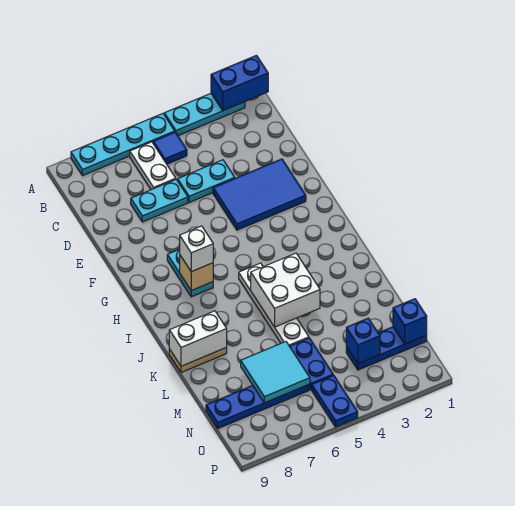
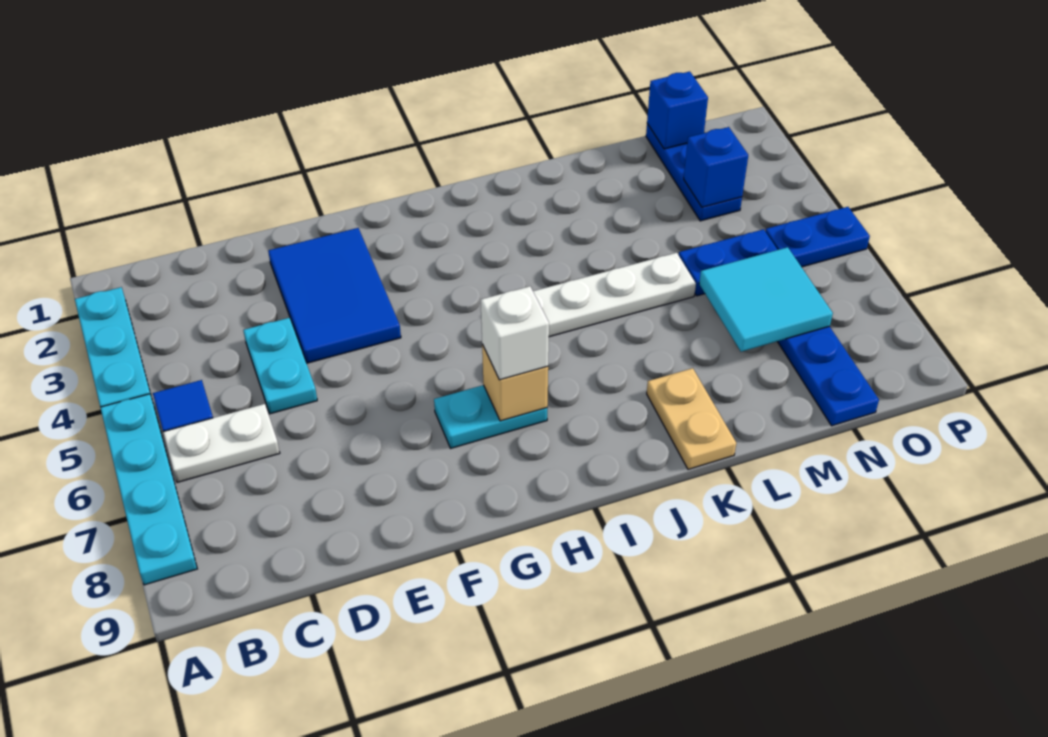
blue 1x2 brick [211,55,268,111] -> none
cyan 1x2 plate [131,179,188,222] -> none
white 2x2 brick [251,253,320,327] -> none
white 1x2 brick [169,311,227,366] -> none

